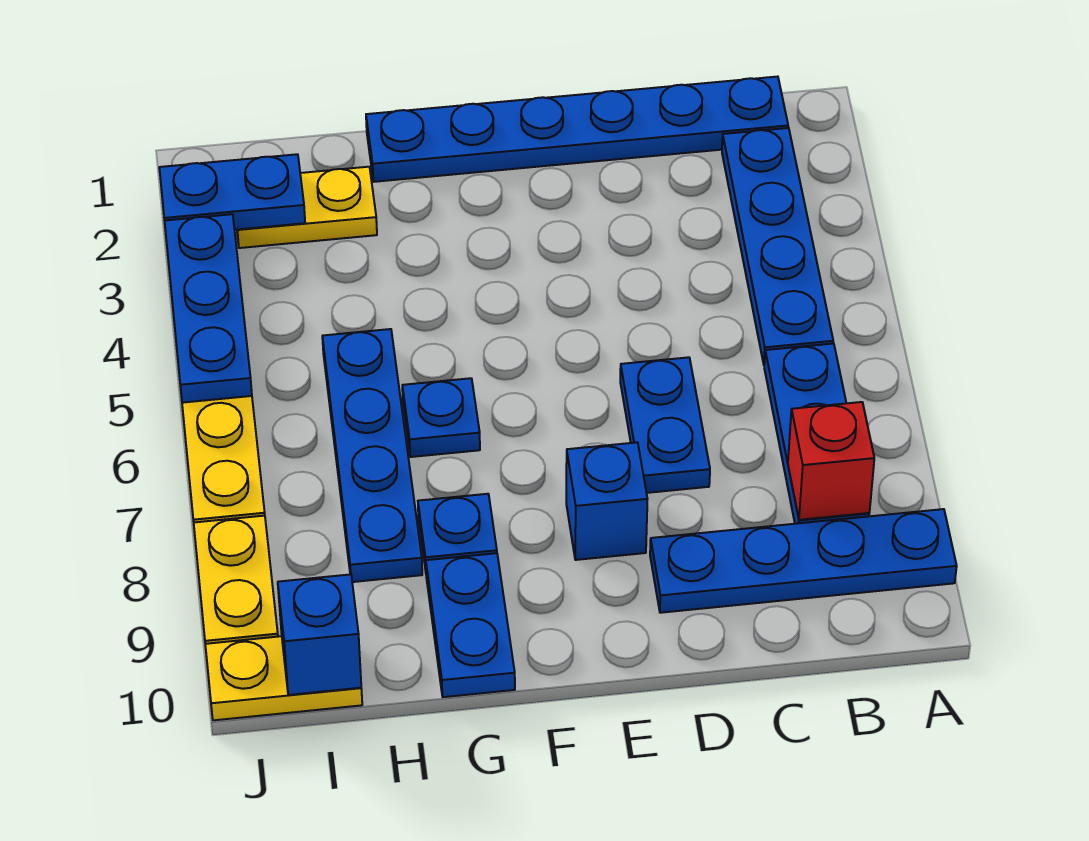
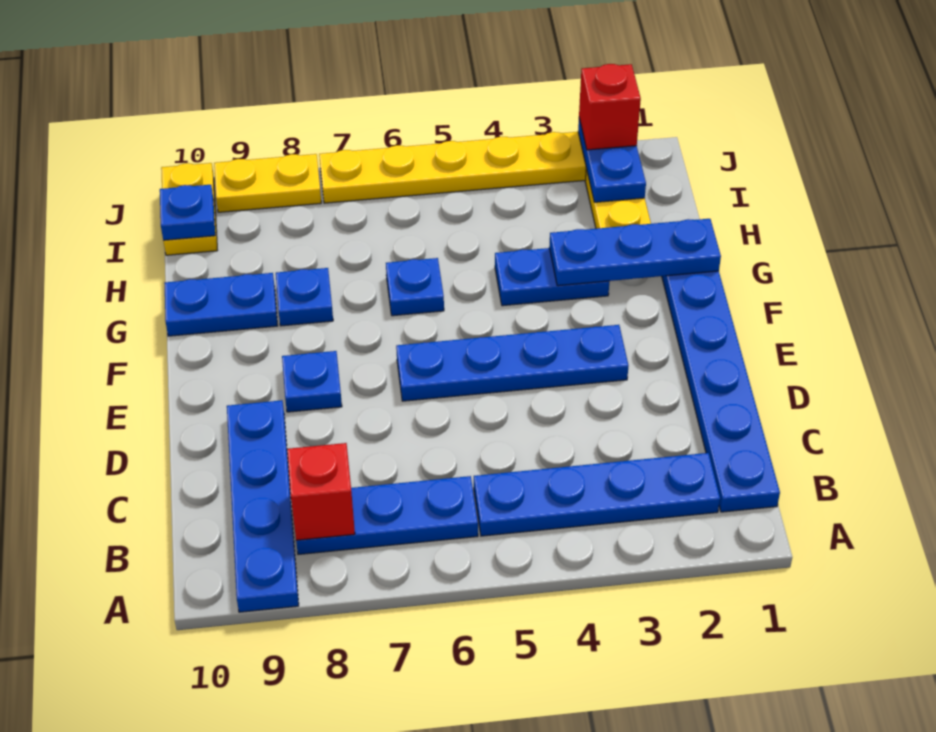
blue 1x2 plate [620,357,710,493] -> blue 1x2 plate moved to [495,248,609,306]
blue 1x1 brick [566,442,647,560] -> blue 1x1 plate [282,351,342,412]
blue 1x4 plate [322,329,422,582] -> blue 1x4 plate moved to [396,325,628,401]
blue 1x1 brick [278,574,361,695] -> blue 1x1 plate [160,185,215,240]
none -> red 1x1 brick [579,64,641,150]
blue 1x3 plate [165,214,252,403] -> blue 1x3 plate moved to [549,219,721,286]

